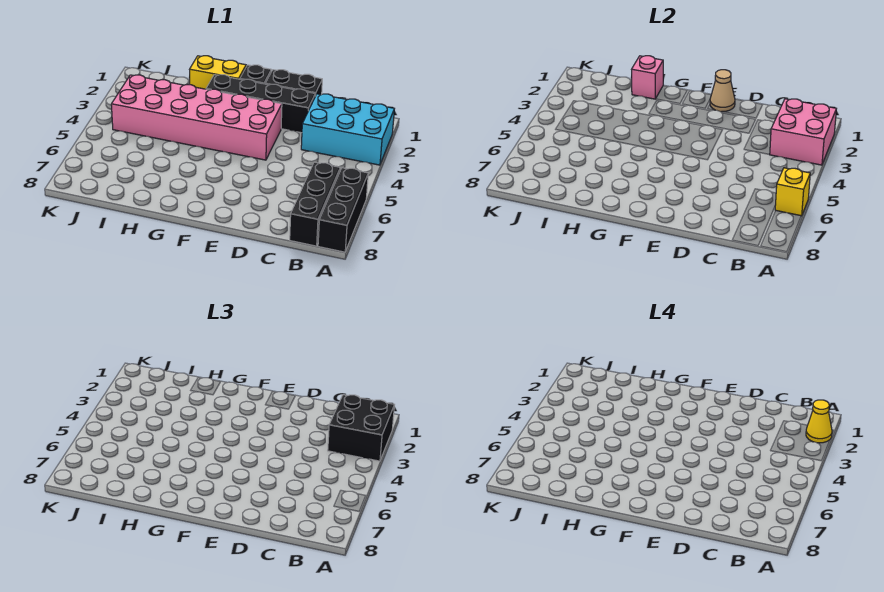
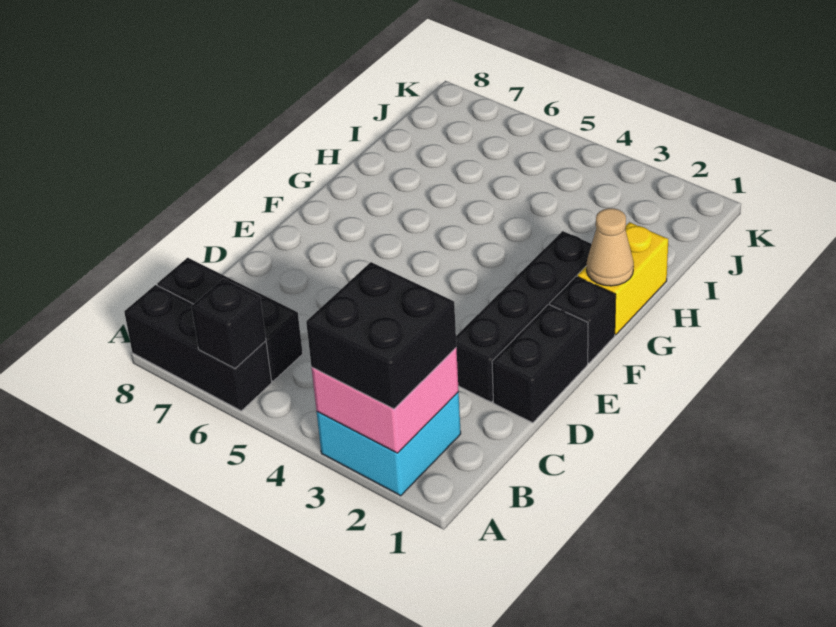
cyan 2x3 brick [301,94,394,165] -> cyan 2x2 brick [317,392,461,496]
yellow 1x1 cone [806,400,832,443] -> none
yellow 1x1 brick [775,168,810,216] -> black 1x1 brick [191,279,266,369]
tan 1x1 cone [710,70,735,112] -> tan 1x1 cone moved to [587,208,634,286]
pink 2x6 brick [111,75,282,160] -> none
pink 1x1 brick [632,56,663,99] -> none

